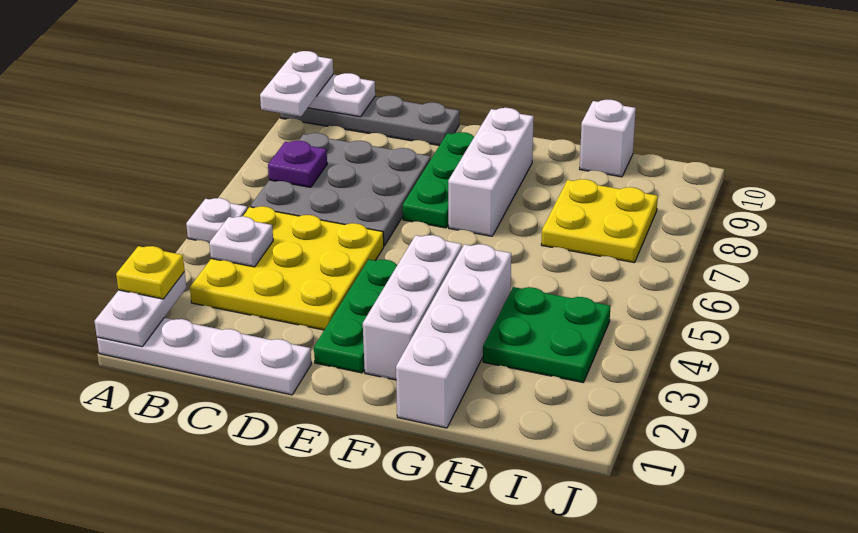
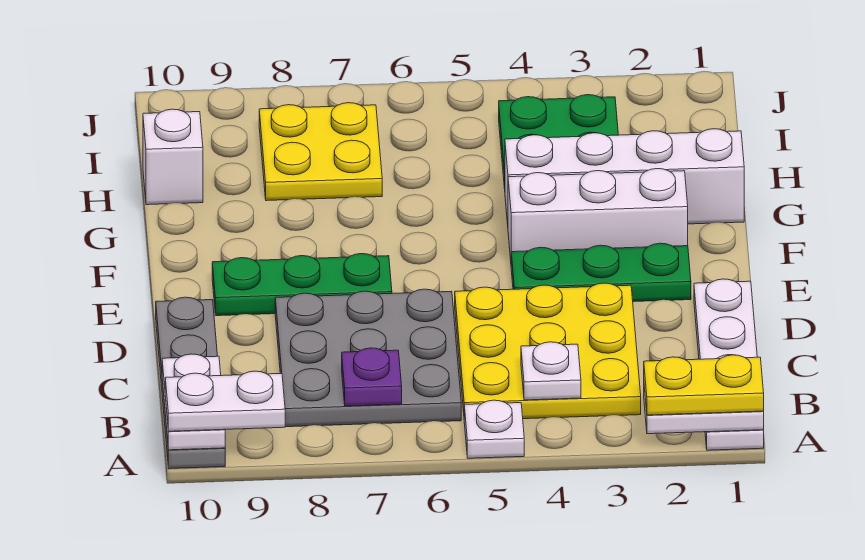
yellow 1x1 plate [116,246,185,299] -> yellow 1x2 plate [644,355,764,415]
white 1x3 brick [448,108,534,236] -> none

